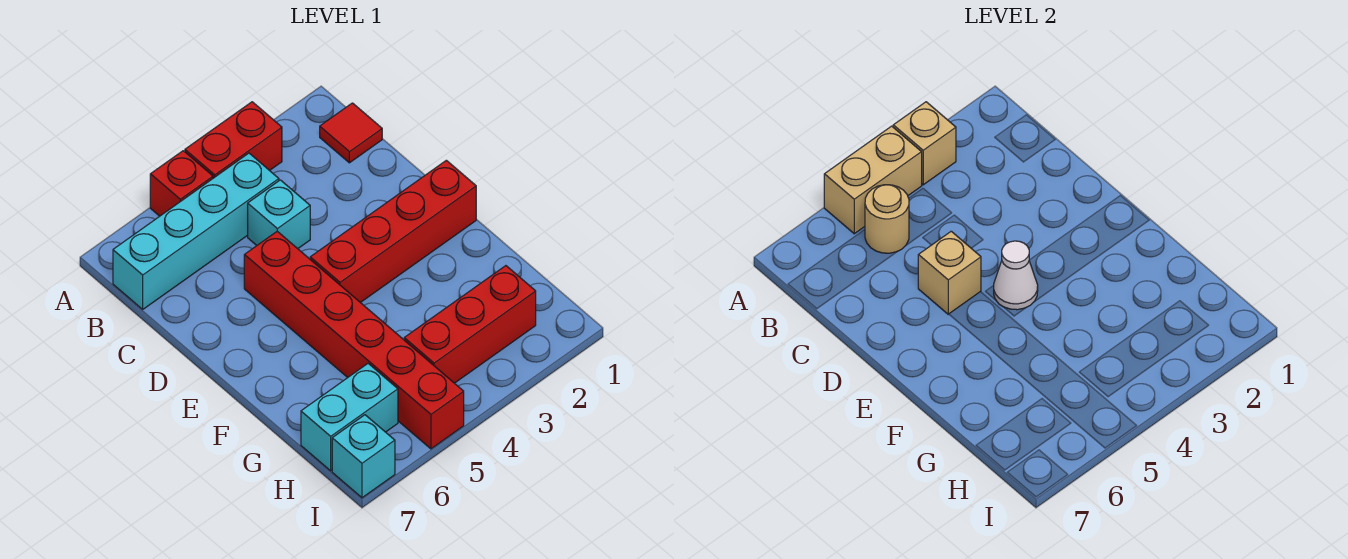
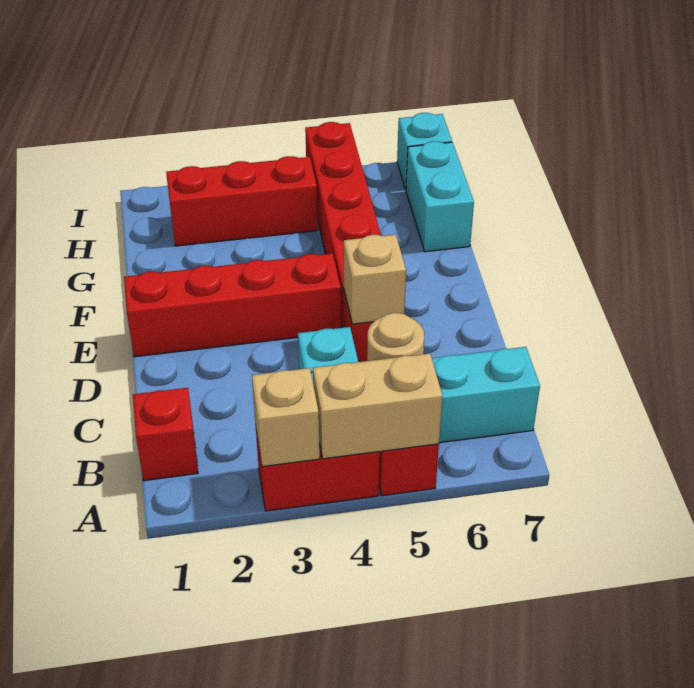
red 1x1 tile [320,103,382,163] -> red 1x1 brick [133,388,198,480]
white 1x1 cone [994,241,1038,310] -> none
cyan 1x2 brick [301,364,398,471] -> cyan 1x2 brick turned to [406,141,474,252]

